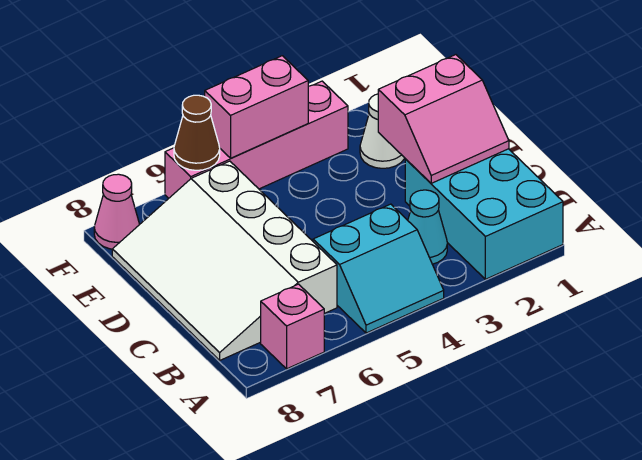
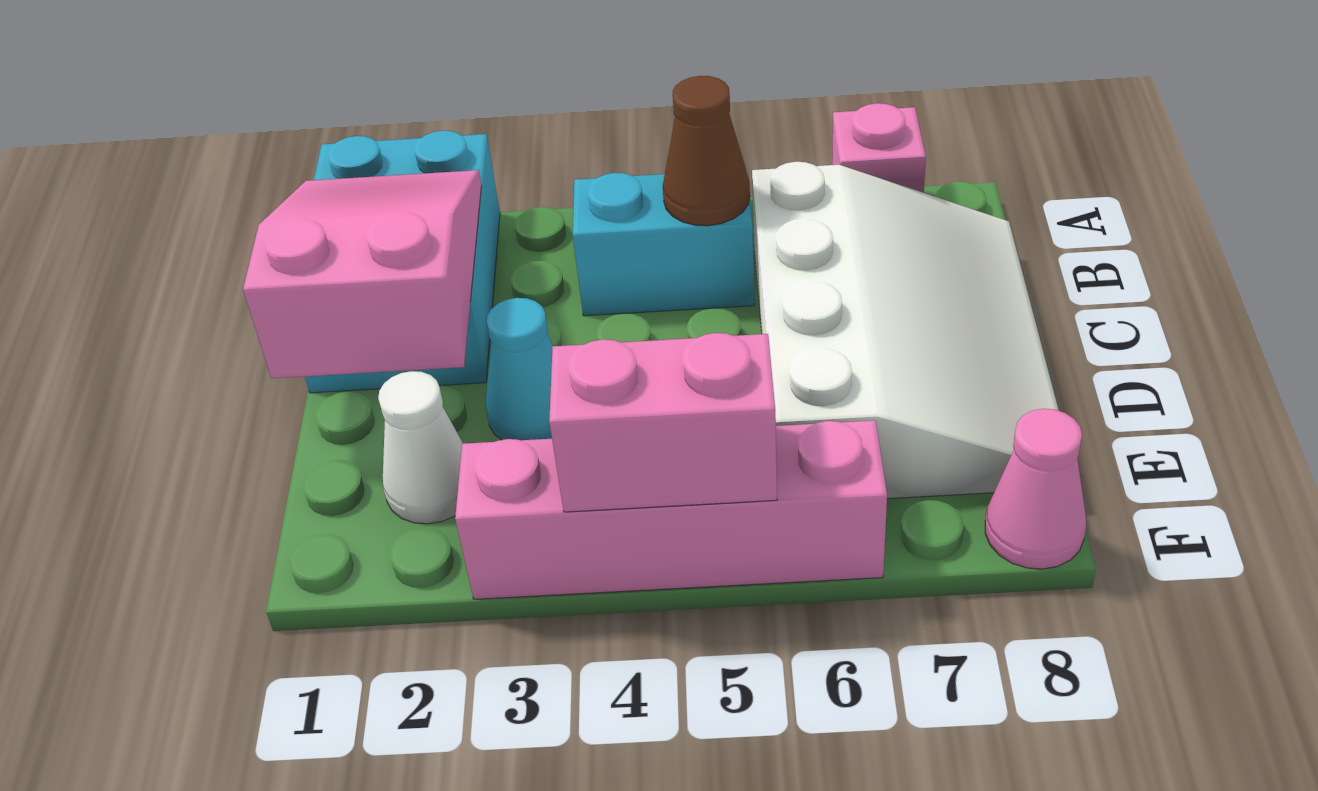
cyan 1x1 cone [408,190,447,264] -> cyan 1x1 cone moved to [485,298,553,440]
pink 2x2 slope [378,55,509,183] -> pink 2x3 slope [243,170,482,378]
brown 1x1 cone [174,95,220,170] -> brown 1x1 cone moved to [663,76,750,226]

